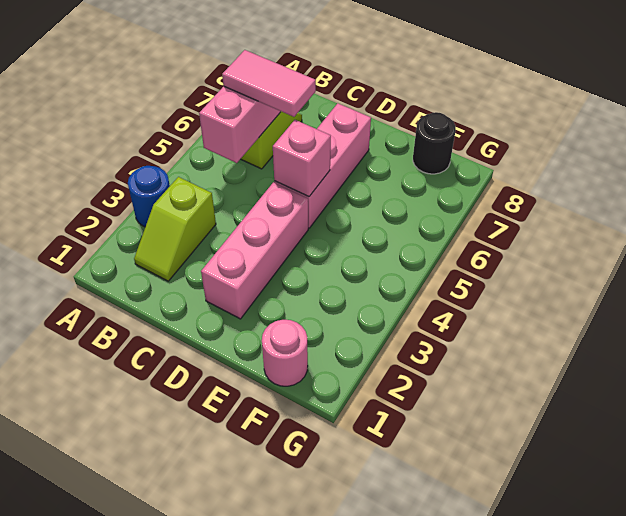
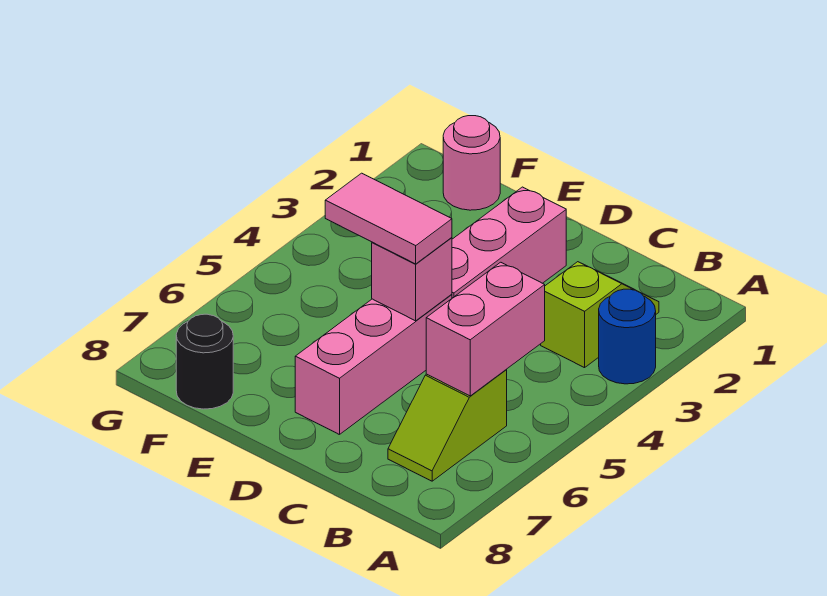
pink 1x2 tile [222,50,316,117] -> pink 1x2 tile moved to [325,173,452,264]

